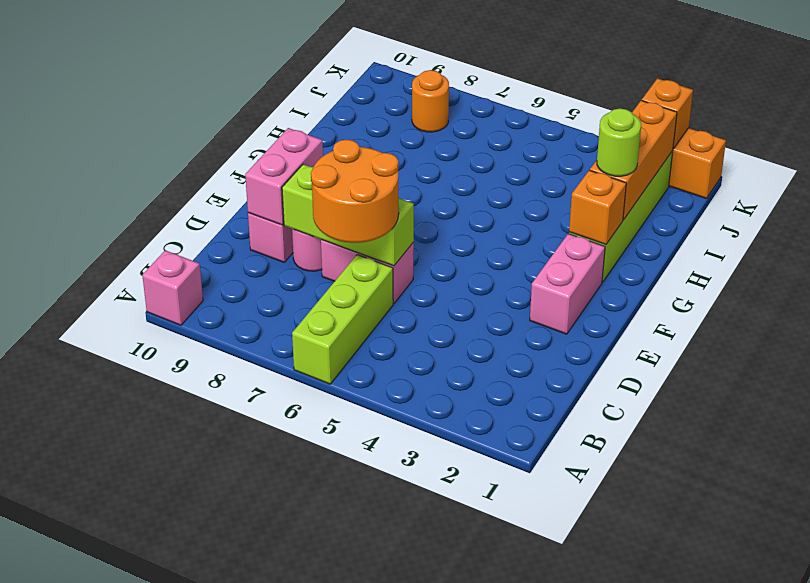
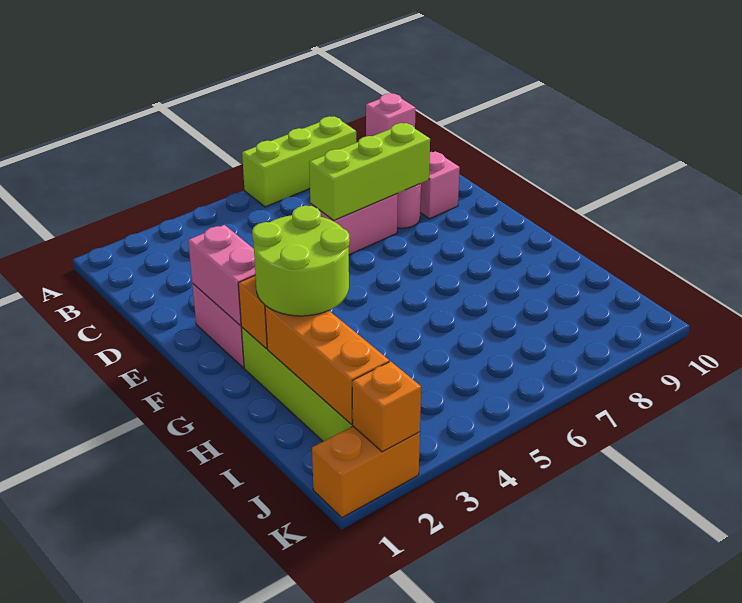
lime 1x3 brick [292,255,393,384] -> lime 1x3 brick turned to [242,116,356,207]
orange 2x2 round brick [311,140,399,243] -> none
pink 1x2 brick [245,128,323,225] -> pink 1x2 brick moved to [188,225,255,325]
lime 1x1 round brick [597,108,641,176] -> lime 2x2 round brick [252,206,350,316]
orange 1x1 round brick [412,70,449,132] -> none

